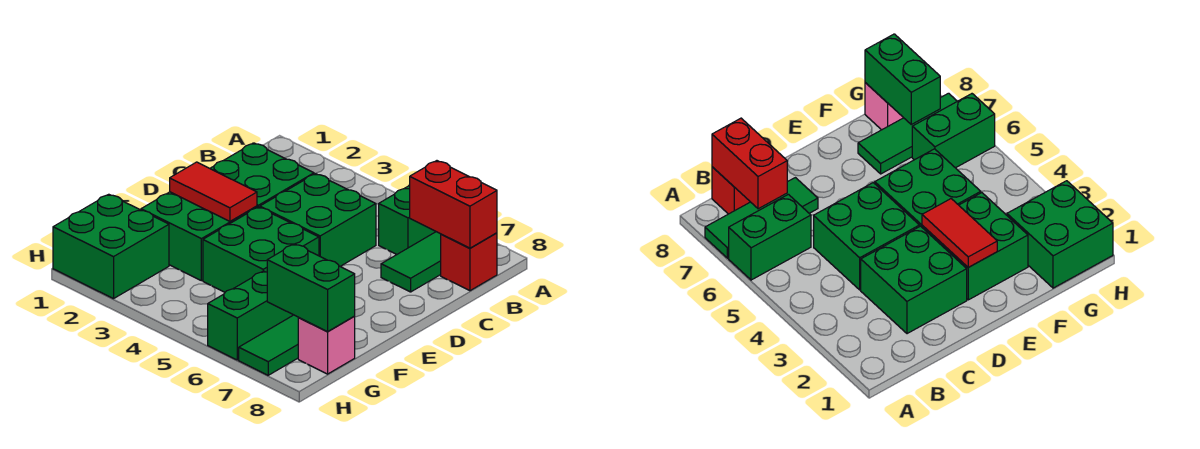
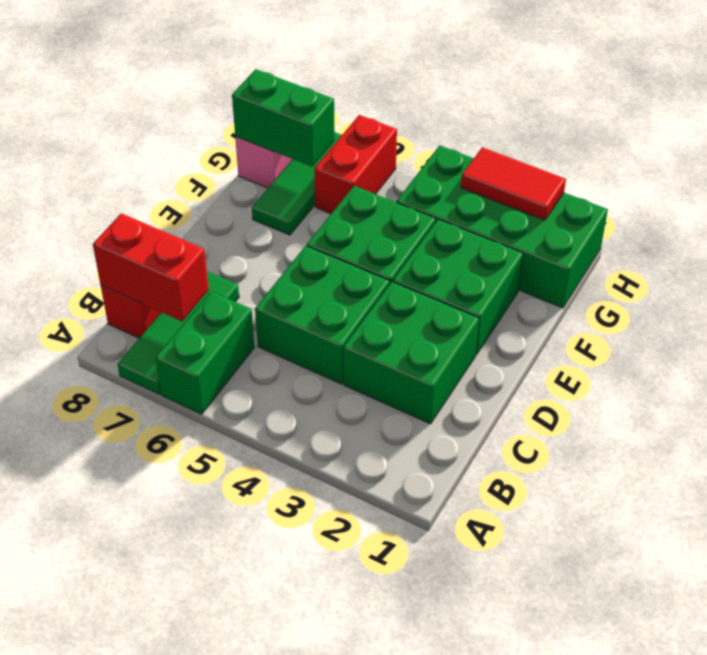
red 1x2 tile [170,162,257,221] -> red 1x2 tile moved to [461,147,566,220]
green 2x2 brick [53,194,169,299] -> green 2x4 brick [397,145,608,308]
green 1x2 brick [208,271,293,360] -> red 1x2 brick [314,115,397,214]

